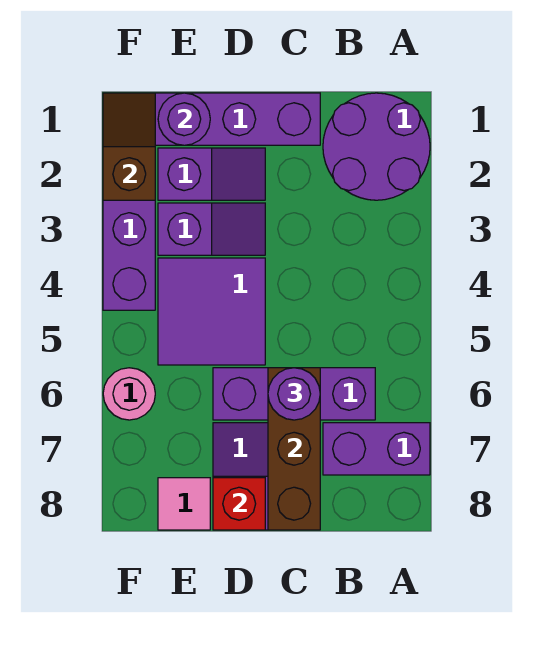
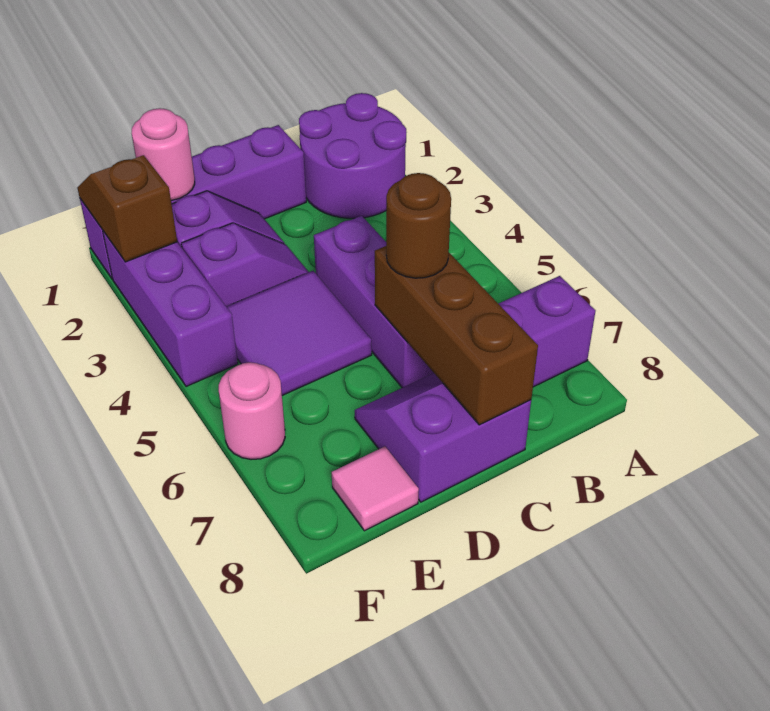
purple 1x3 brick [213,368,375,420] -> purple 1x3 brick turned to [314,216,434,388]
purple 1x1 round brick [268,368,320,420] -> brown 1x1 round brick [386,173,451,278]
red 1x1 brick [213,478,265,530] -> none
purple 1x1 round brick [158,93,210,145] -> pink 1x1 round brick [132,108,195,201]

